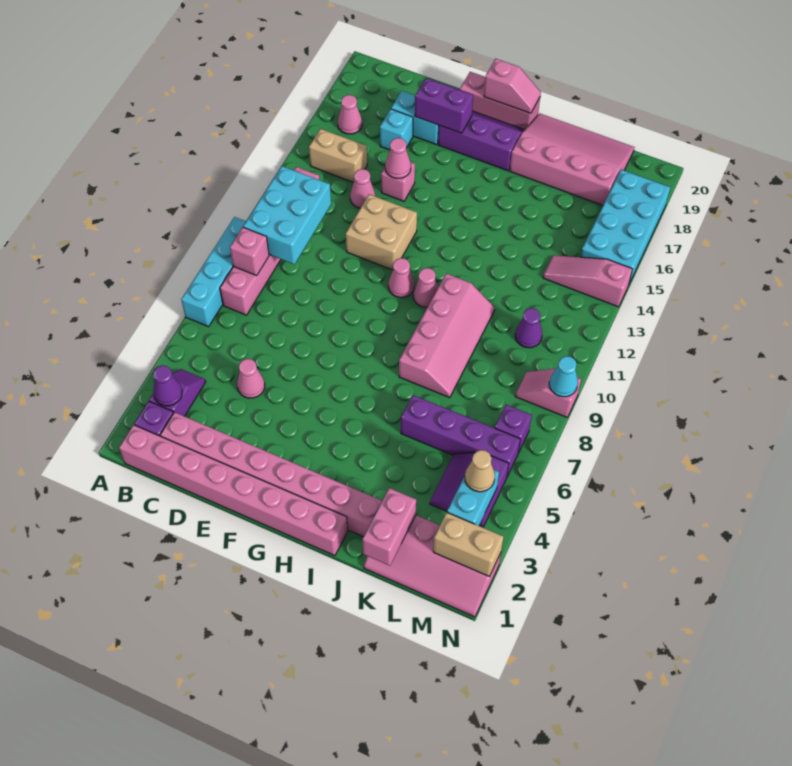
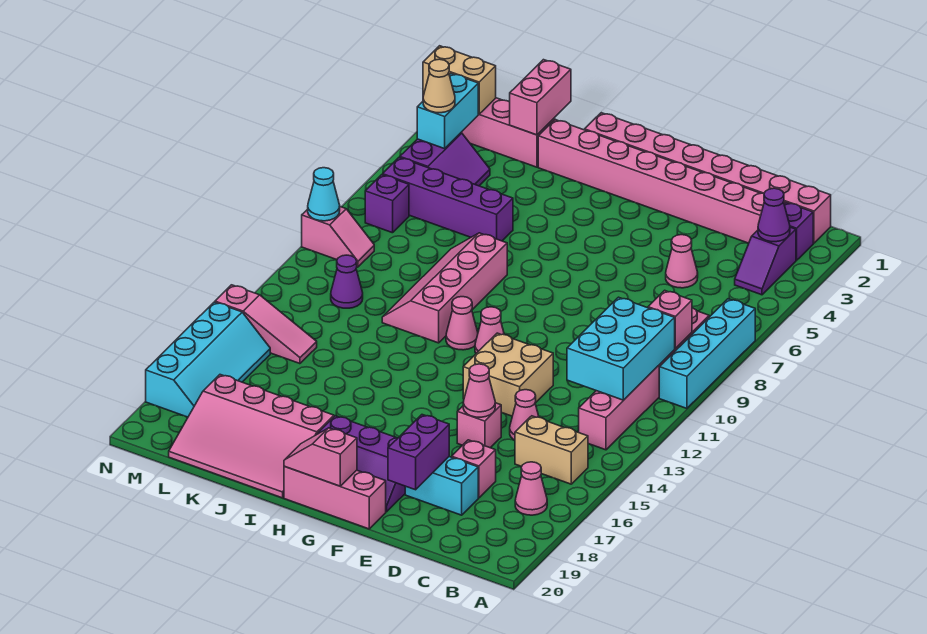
cyan 1x1 brick [380,109,413,150] -> pink 1x1 brick [452,440,496,498]
purple 1x2 brick [415,78,473,133] -> purple 1x2 brick turned to [388,415,449,490]
cyan 2x4 brick [581,170,670,286] -> cyan 2x4 slope [146,302,270,417]

